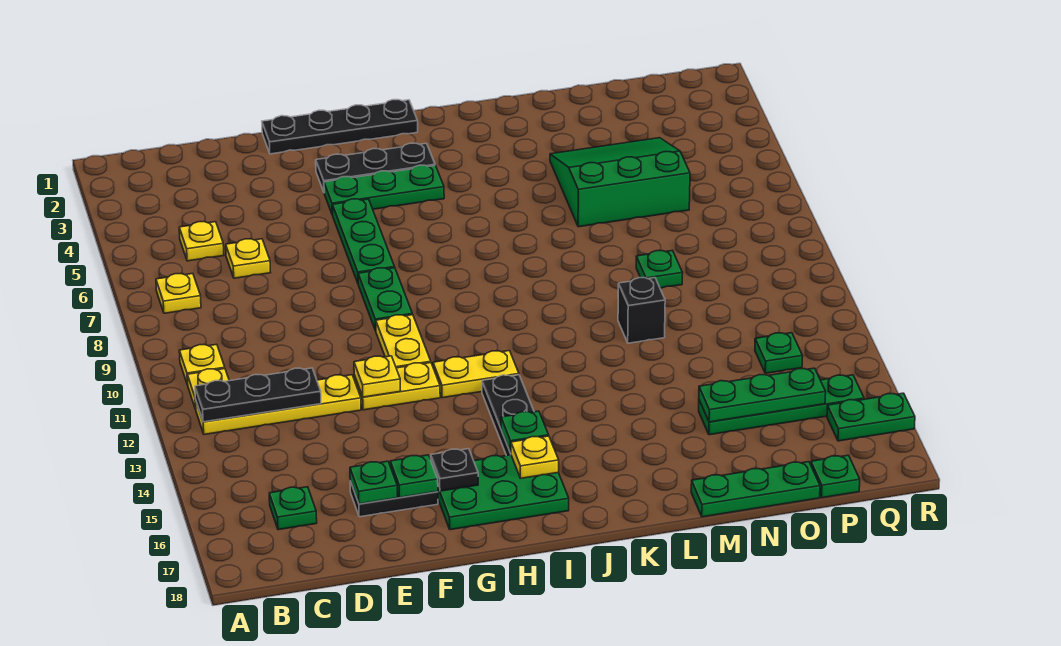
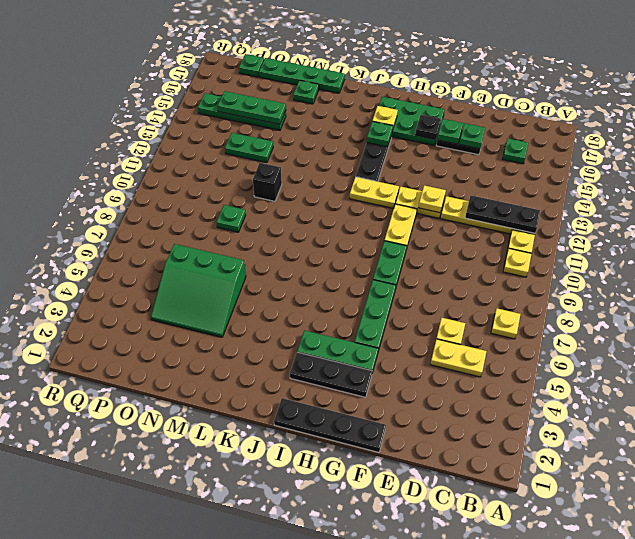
yellow 1x1 plate [179,222,224,261] -> yellow 1x2 plate [430,339,487,377]
green 1x3 plate [691,462,820,517] -> green 1x4 plate [259,58,345,93]
green 1x1 plate [755,333,803,373] -> green 1x1 plate moved to [293,80,319,104]
green 1x2 plate [827,393,915,441] -> green 1x2 plate moved to [225,133,273,163]

